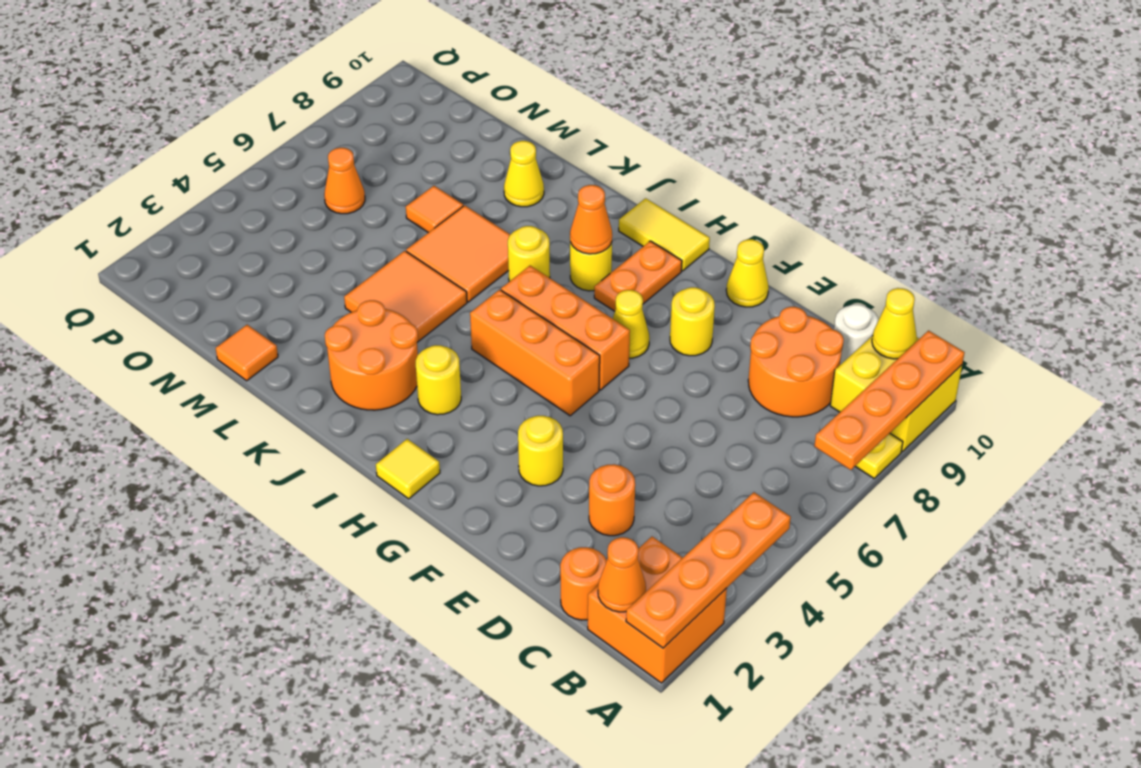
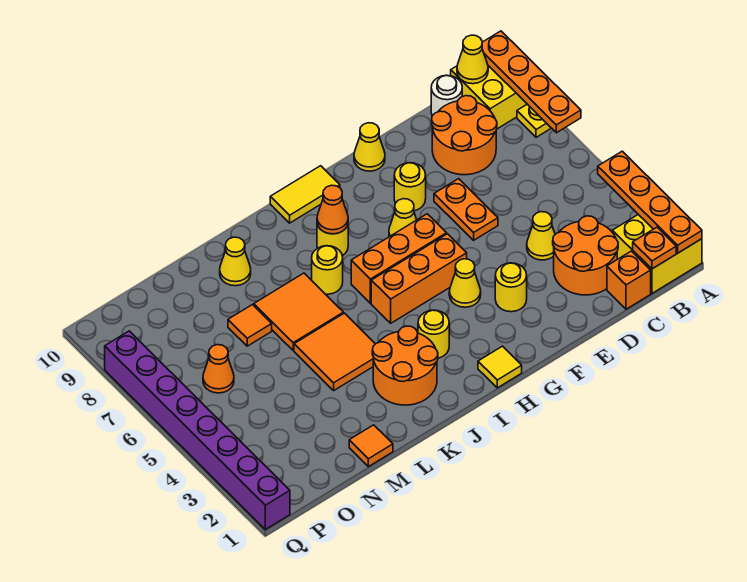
orange 2x2 brick [588,537,727,683] -> yellow 2x2 brick [612,215,702,293]
orange 1x1 cone [598,537,646,612] -> orange 1x1 plate [633,227,676,269]
orange 1x1 round brick [560,547,607,620] -> orange 1x1 brick [607,251,651,309]
orange 1x1 round brick [589,464,635,536] -> orange 2x2 round brick [553,216,618,295]
none -> yellow 1x1 cone [527,212,555,260]
none -> yellow 1x1 cone [449,259,481,307]
orange 1x2 plate [594,241,682,311] -> orange 1x2 plate moved to [434,179,498,240]
none -> purple 1x8 brick [105,331,290,529]

